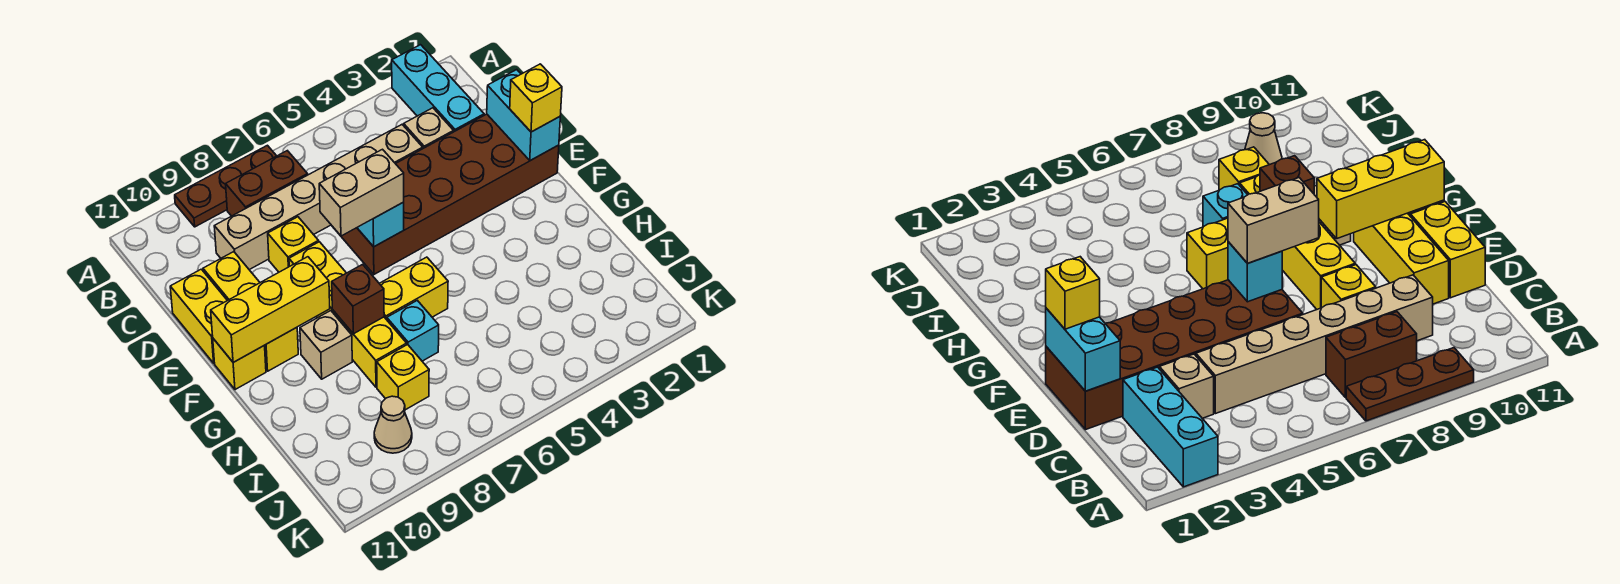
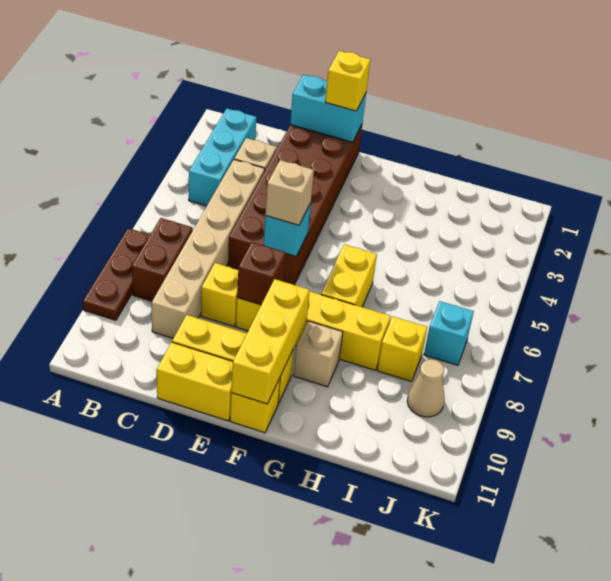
cyan 1x3 brick [392,45,484,132] -> cyan 1x3 brick turned to [189,109,256,206]
tan 1x2 brick [319,149,404,236] -> tan 1x1 brick [265,160,314,225]
brown 1x1 brick [332,264,384,334] -> brown 1x1 brick moved to [237,242,286,305]
cyan 1x1 brick [387,300,439,361] -> cyan 1x1 brick moved to [424,301,474,365]

